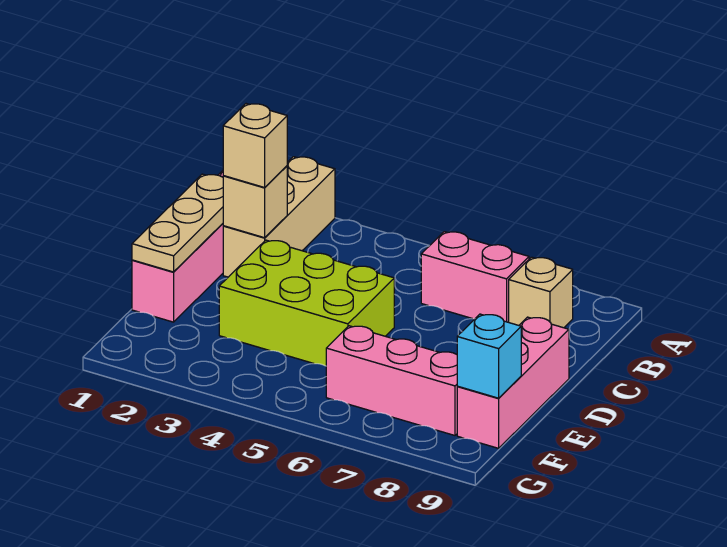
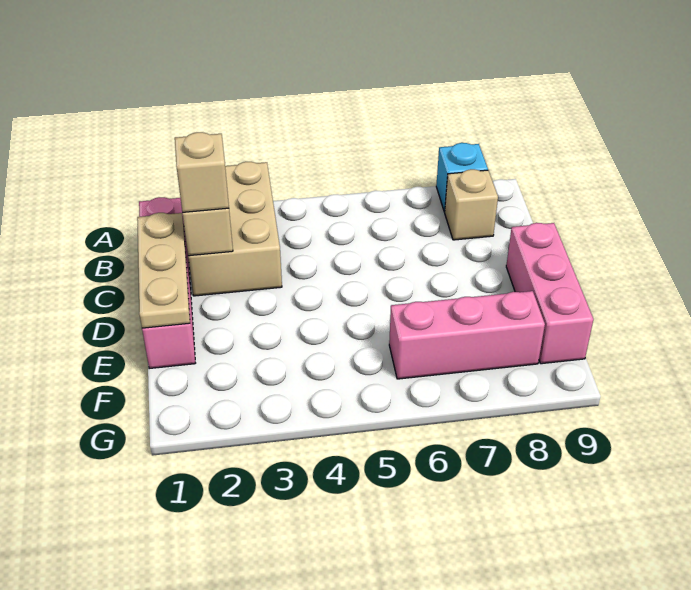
tan 1x3 brick [223,157,335,277] -> tan 2x3 brick [188,162,282,296]
pink 1x2 brick [421,232,529,322] -> none
lime 2x3 brick [219,240,394,366] -> none
cyan 1x1 brick [457,314,521,398] -> cyan 1x1 brick moved to [436,143,488,212]

